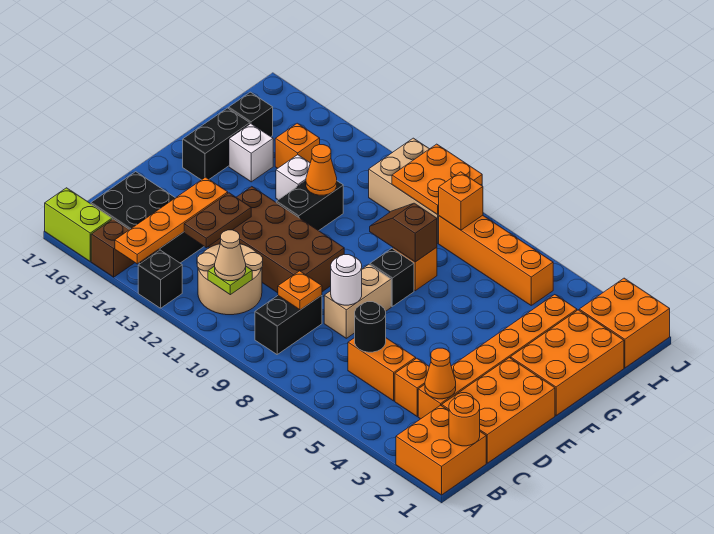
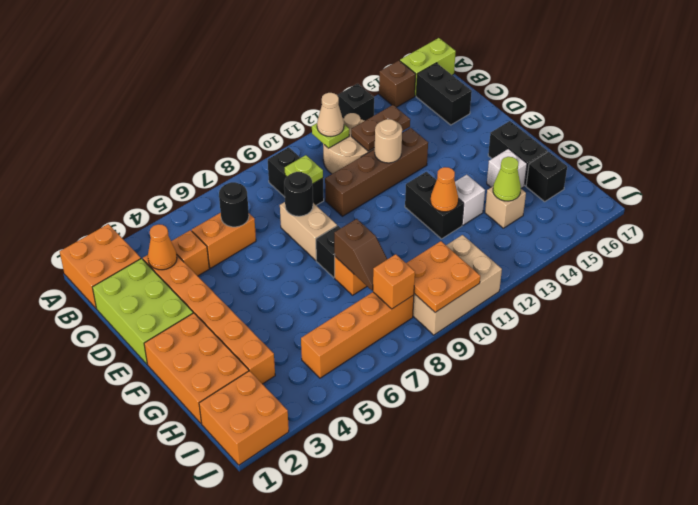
orange 1x4 plate [115,177,228,264] -> none
orange 1x1 round brick [449,395,480,446] -> none
black 2x3 brick [91,172,204,264] -> black 1x2 brick [416,63,472,125]
orange 2x3 brick [442,358,555,463] -> lime 2x3 brick [92,259,193,364]
orange 1x1 plate [278,271,322,310] -> lime 1x1 plate [285,155,323,184]
brown 1x2 plate [184,193,251,248] -> brown 1x2 plate turned to [351,105,410,151]
white 1x1 round brick [331,255,362,305] -> black 1x1 round brick [284,172,313,216]
brown 2x4 brick [208,187,344,293] -> brown 1x4 brick [325,128,428,216]
none -> tan 1x1 round brick [375,119,402,163]
brown 1x2 slope [370,203,437,262] -> brown 1x2 slope turned to [334,219,387,290]
orange 1x1 brick [275,123,320,168] -> tan 1x1 brick [485,187,526,228]
none -> lime 1x1 cone [493,157,521,201]

